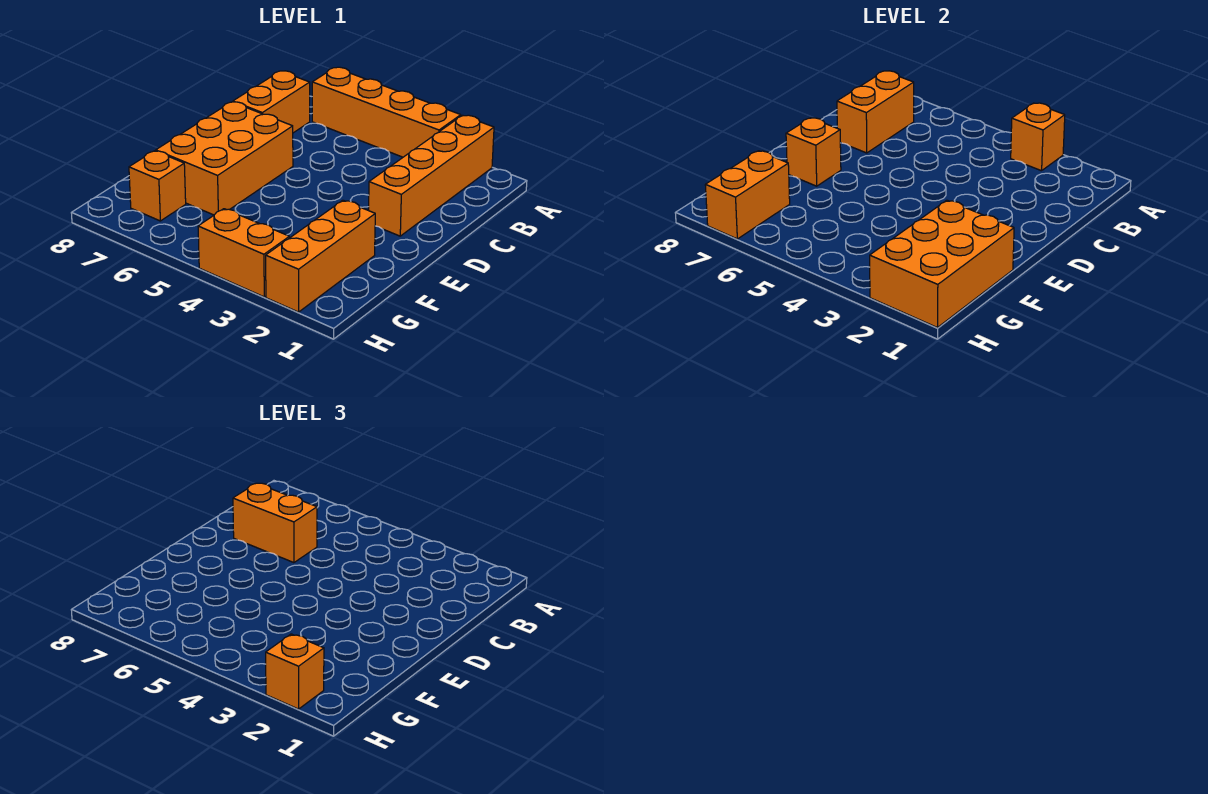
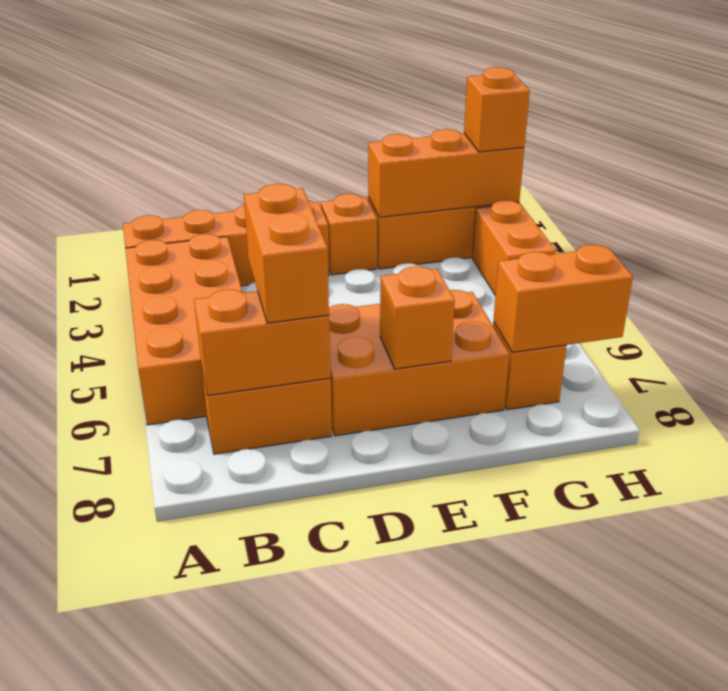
orange 1x4 brick [312,67,461,157] -> orange 2x4 brick [125,234,242,425]
orange 1x1 brick [1011,103,1065,171] -> orange 1x1 brick moved to [321,194,377,275]
orange 2x3 brick [870,200,1014,327] -> orange 1x3 brick [368,129,524,217]

